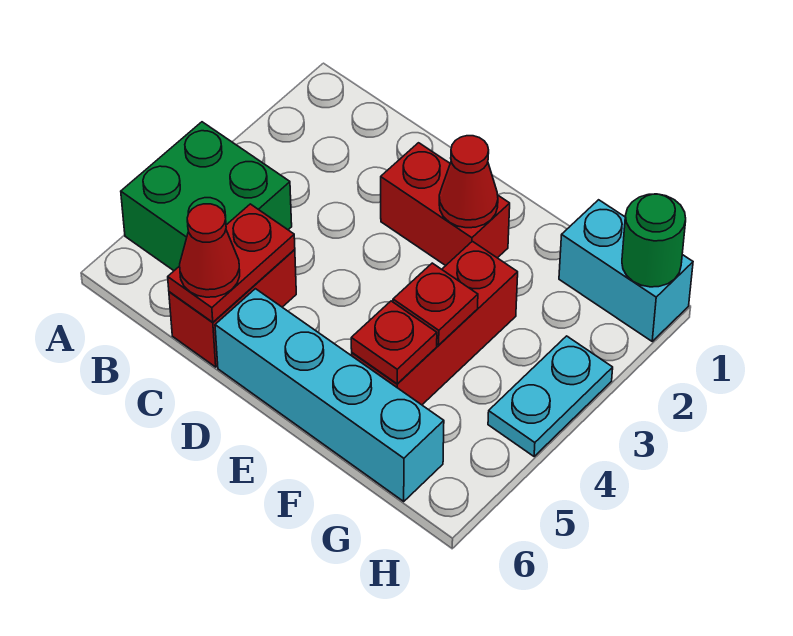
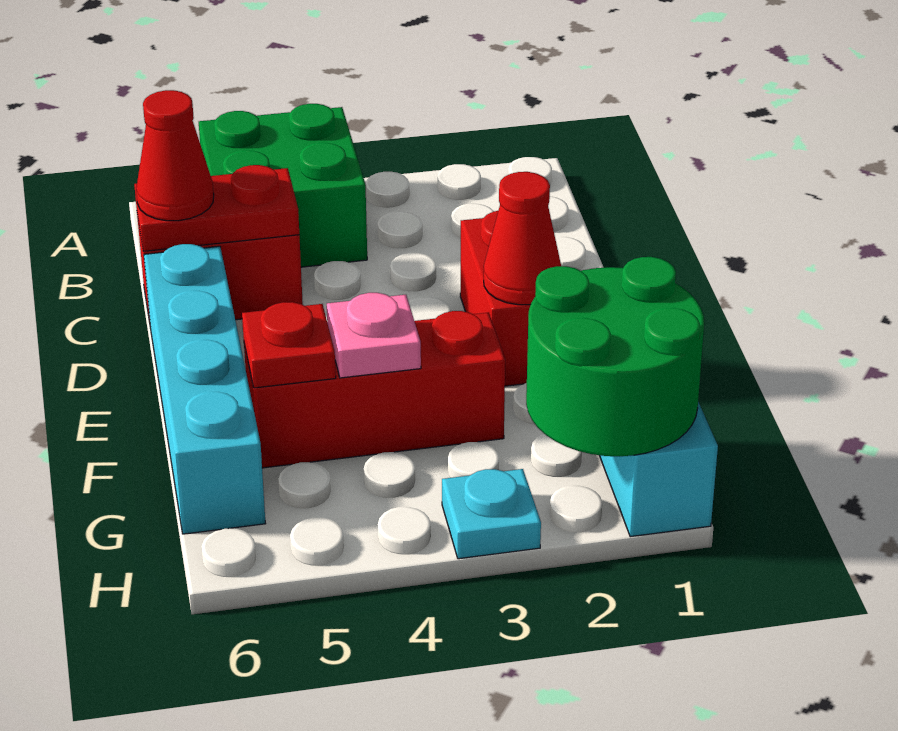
red 1x1 plate [393,263,478,345] -> pink 1x1 plate [327,293,421,378]
green 1x1 round brick [622,194,686,287] -> green 2x2 round brick [526,257,704,456]
cyan 1x2 plate [488,336,613,456] -> cyan 1x1 plate [442,469,541,559]

